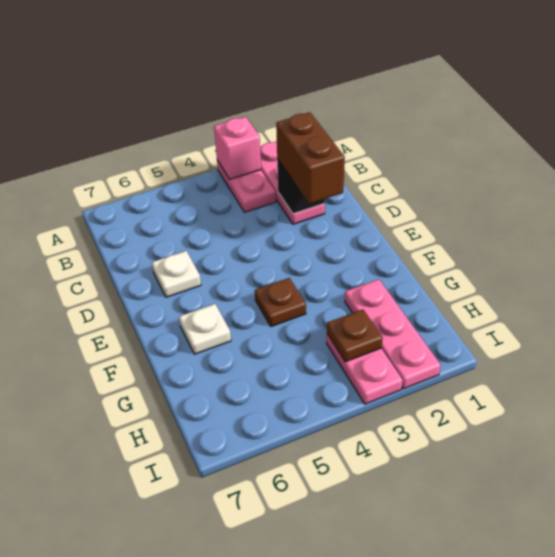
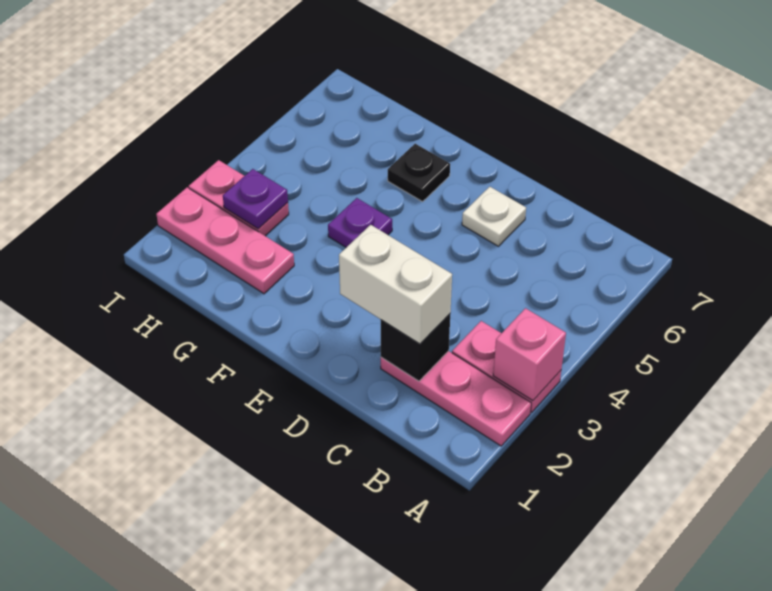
brown 1x2 brick [276,112,345,204] -> white 1x2 brick [339,225,452,344]
brown 1x1 plate [255,278,306,326] -> purple 1x1 plate [328,198,392,247]
white 1x1 plate [179,304,231,354] -> black 1x1 plate [388,144,450,202]
brown 1x1 plate [327,310,383,362] -> purple 1x1 plate [223,169,288,229]

